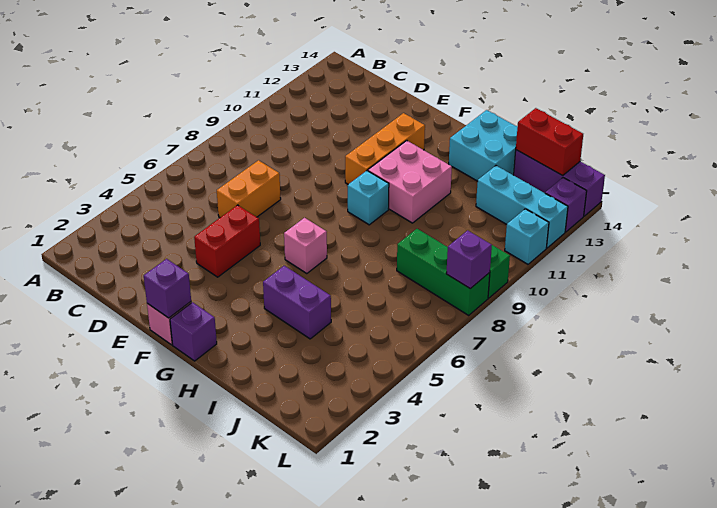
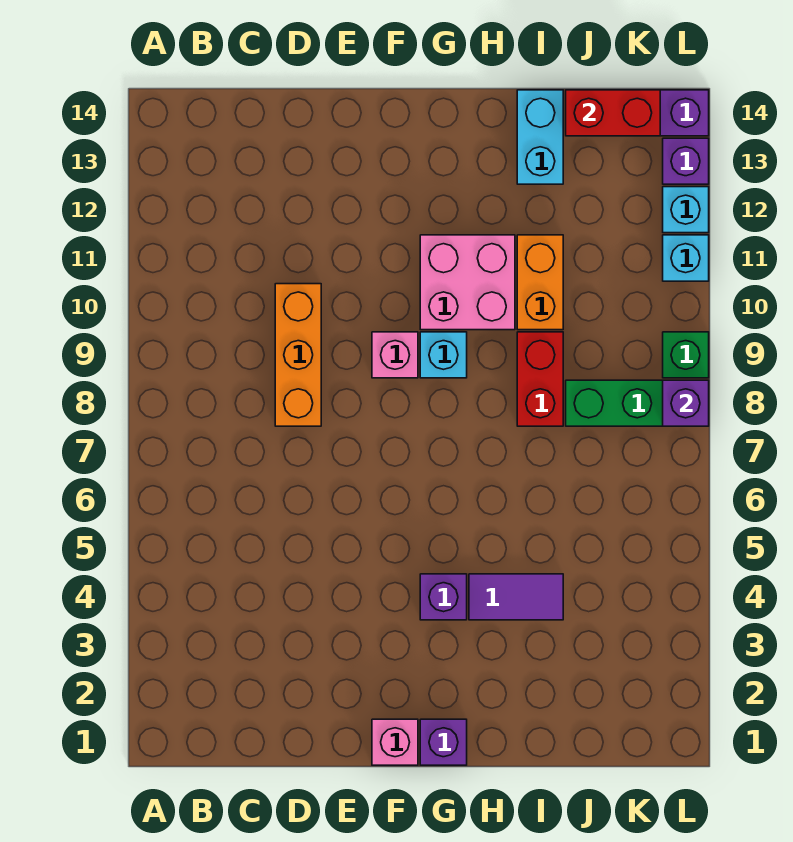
orange 1x2 brick [217,160,281,217] -> orange 1x2 brick moved to [517,235,563,330]
red 1x2 brick [194,205,260,277] -> red 1x2 brick moved to [517,332,563,426]
purple 1x1 brick [144,259,191,318] -> purple 1x1 brick moved to [420,574,467,620]
orange 1x3 brick [345,113,425,184] -> orange 1x3 brick moved to [275,284,321,426]
pink 1x1 brick [284,218,327,274] -> pink 1x1 brick moved to [372,332,418,378]
purple 1x2 brick [263,266,331,339] -> purple 1x2 tile [469,574,563,620]
cyan 2x2 brick [449,110,518,181] -> cyan 1x2 brick [517,90,563,184]
cyan 1x3 brick [476,166,568,248] -> cyan 1x1 brick [663,187,709,233]

